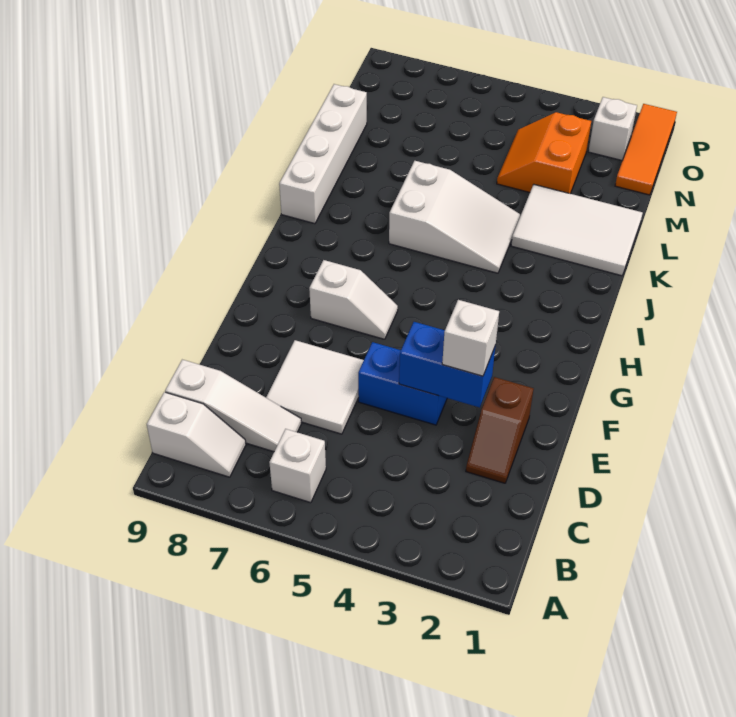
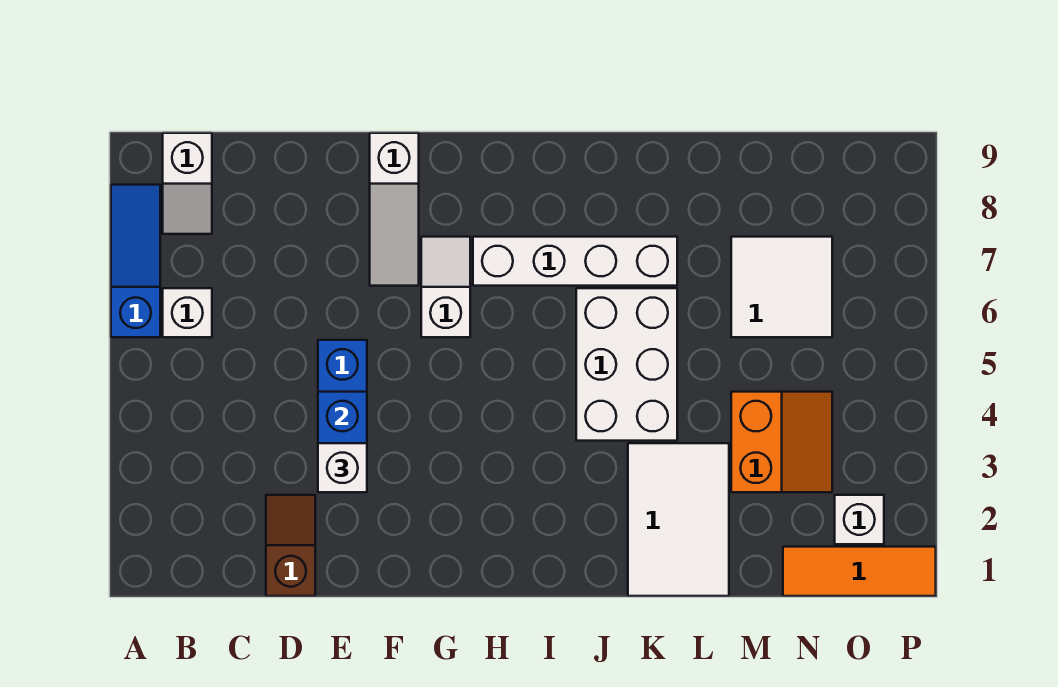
none -> blue 1x3 slope [111,185,160,337]
white 1x3 slope [165,360,302,452] -> white 1x3 slope moved to [370,133,419,286]
brown 1x2 slope [466,377,534,483] -> brown 1x2 slope turned to [266,495,315,596]
white 2x2 tile [266,340,364,434] -> white 2x2 tile moved to [731,237,832,337]
white 1x2 slope [309,260,398,339] -> white 1x2 slope turned to [421,237,470,337]
white 2x3 slope [389,161,520,273] -> white 2x3 brick [576,288,677,441]
white 1x4 brick [279,84,367,224] -> white 1x4 brick moved to [473,237,677,286]
orange 2x2 slope [497,112,591,194] -> orange 2x2 slope turned to [731,392,832,492]

